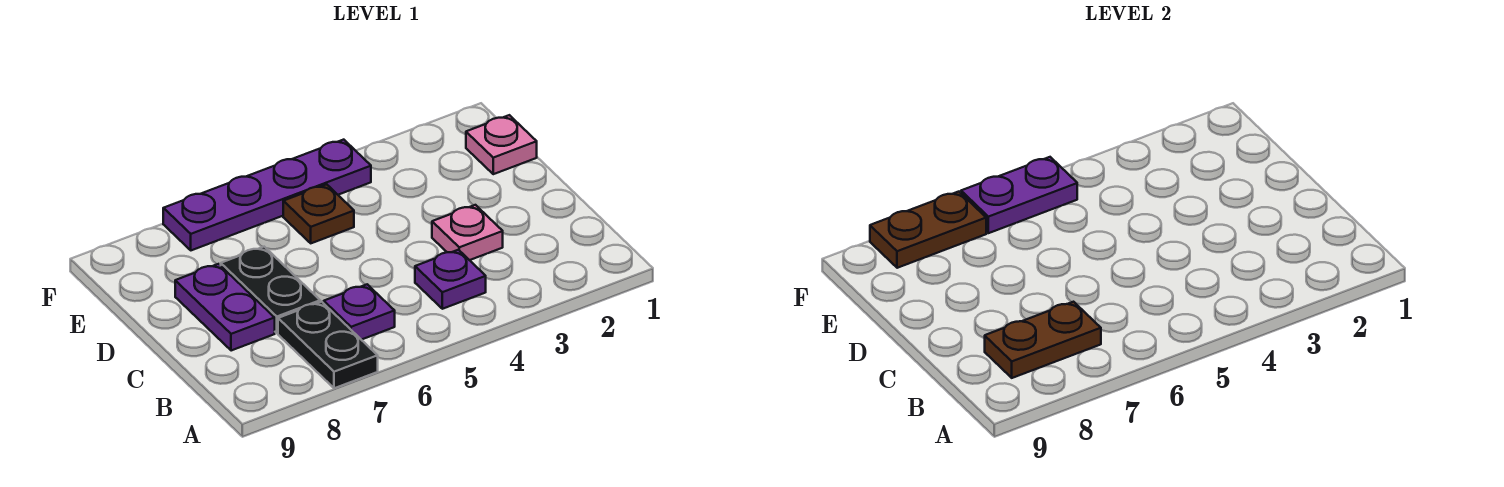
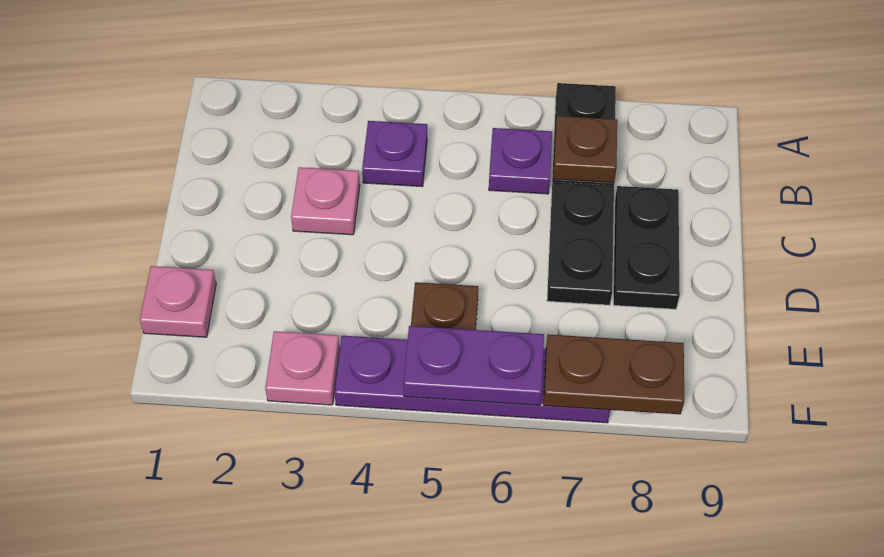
brown 1x2 plate [985,302,1101,378] -> brown 1x1 plate [553,116,617,183]
purple 1x2 plate [175,264,275,351] -> black 1x2 plate [613,186,680,309]
none -> pink 1x1 plate [265,331,340,405]

